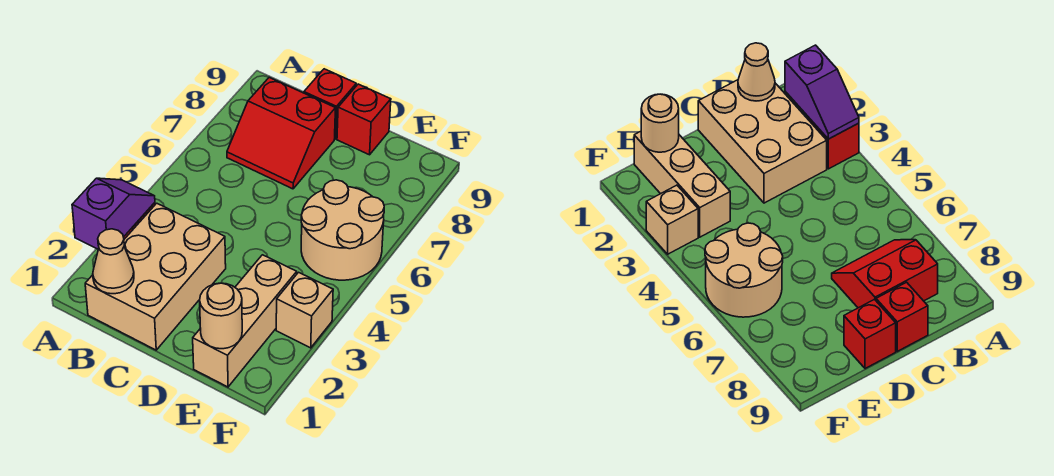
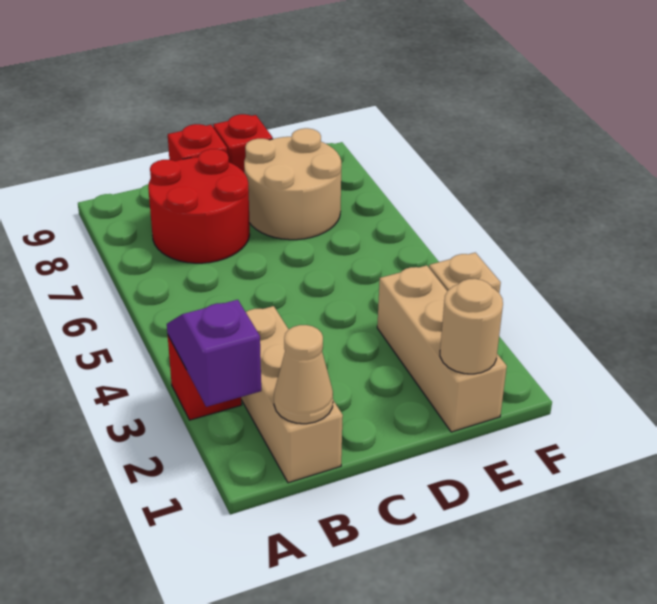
tan 2x3 brick [85,203,226,350] -> tan 1x3 brick [241,306,343,483]
red 2x2 slope [227,78,335,189] -> red 2x2 round brick [148,149,250,263]
tan 2x2 round brick [301,180,384,280] -> tan 2x2 round brick moved to [244,128,342,240]

